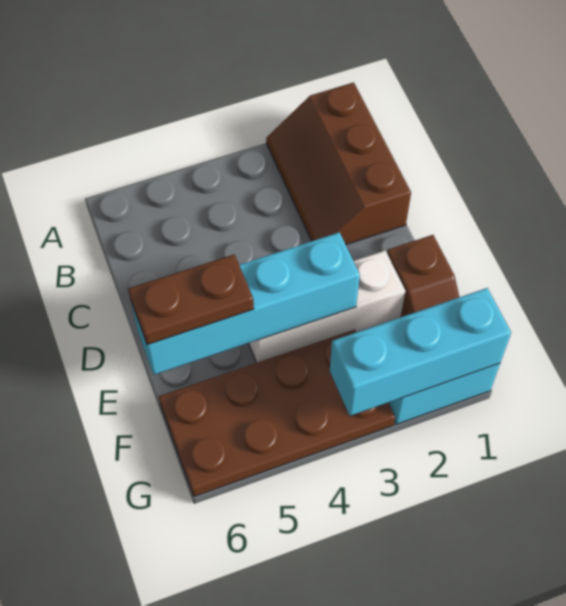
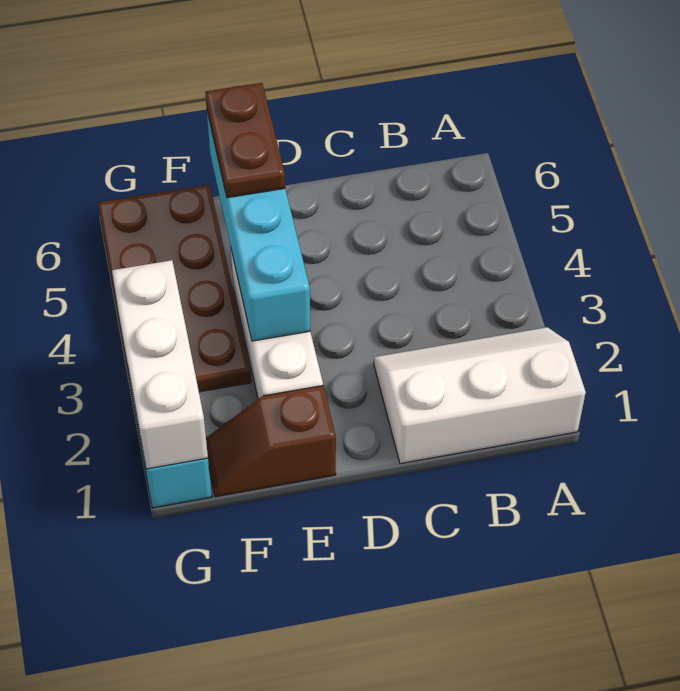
brown 2x3 slope [266,82,411,245] -> white 2x3 slope [374,327,586,464]
cyan 1x3 brick [330,288,511,416] -> white 1x3 brick [112,260,208,469]

